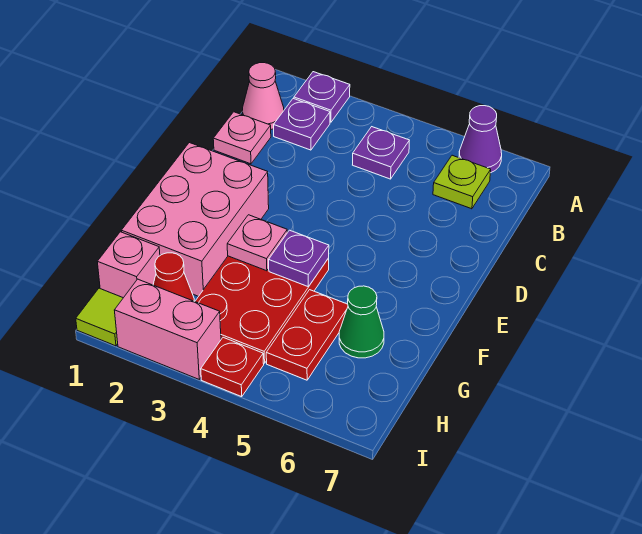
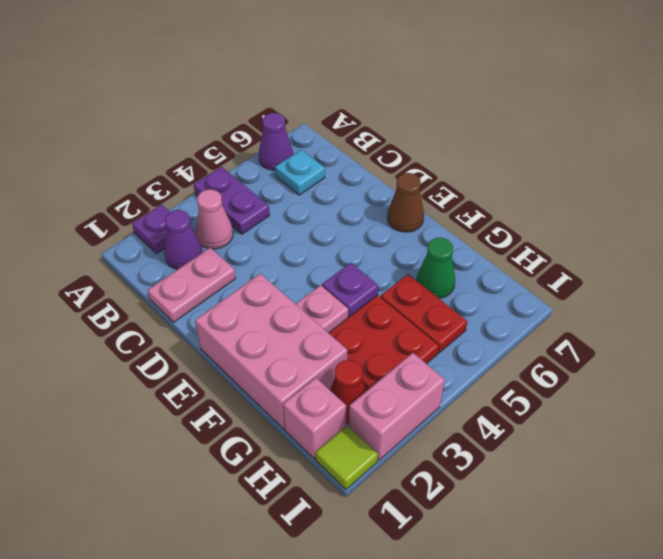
pink 1x1 cone [242,63,284,129] -> pink 1x1 cone moved to [195,189,233,249]
purple 1x1 plate [274,99,330,150] -> purple 1x1 cone [164,210,203,270]
purple 1x1 plate [353,127,409,179] -> purple 1x2 plate [194,167,270,234]
lime 1x1 plate [433,155,491,209] -> cyan 1x1 plate [275,150,325,195]
pink 1x1 plate [213,112,271,164] -> pink 1x2 plate [148,248,236,322]
none -> brown 1x1 cone [387,173,424,232]
red 1x1 plate [201,337,264,397] -> none

